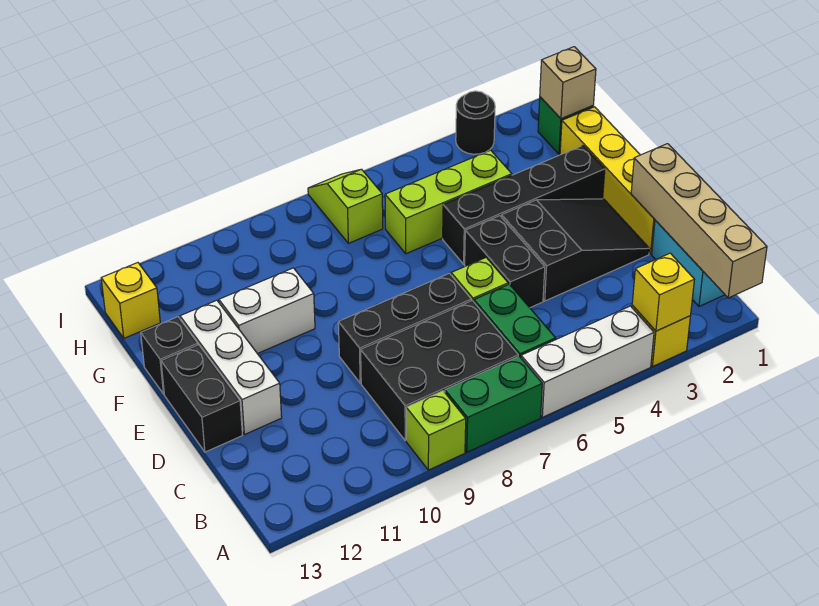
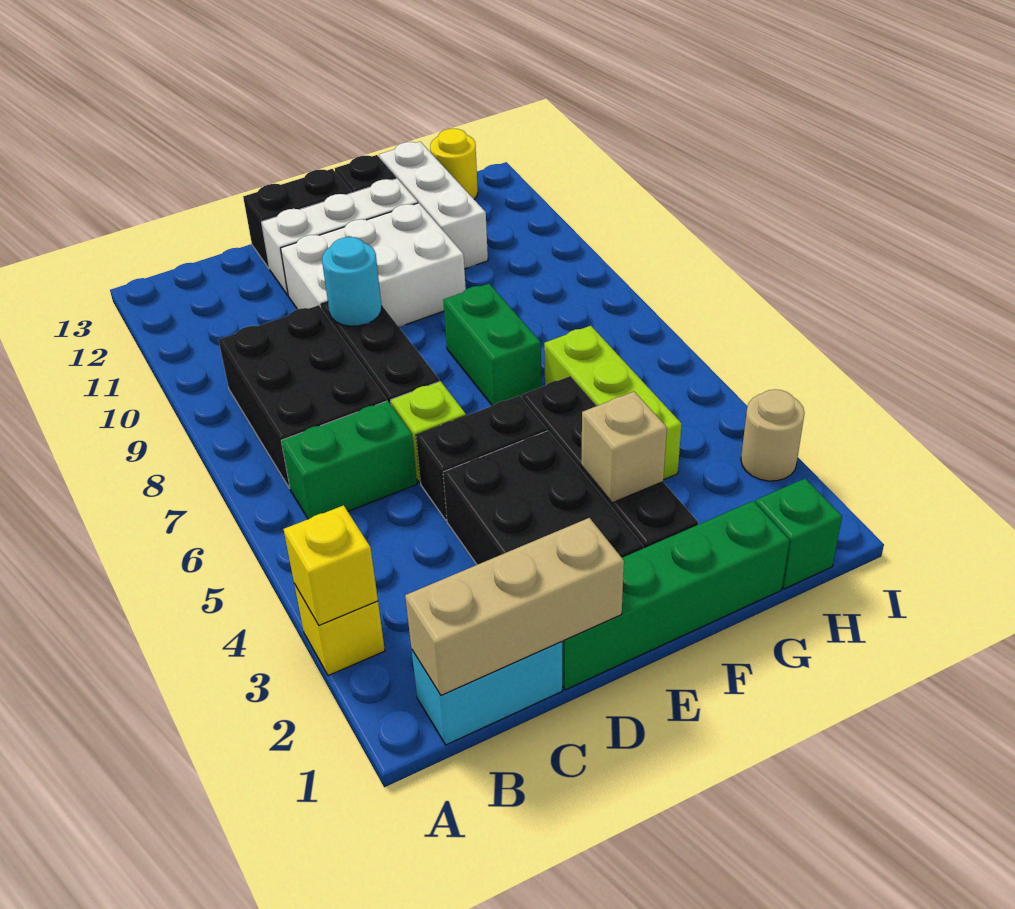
tan 1x4 brick [631,144,767,298] -> tan 1x3 brick [405,518,624,695]
white 1x3 brick [521,306,654,417] -> white 1x3 brick moved to [379,142,488,269]
green 1x2 brick [445,356,542,452] -> green 1x2 brick moved to [443,284,541,406]
lime 1x1 brick [406,391,466,470] -> none
yellow 1x4 brick [560,107,655,254] -> green 1x4 brick [562,501,789,690]
black 2x3 slope [501,199,649,301] -> black 2x3 brick [443,431,643,565]
none -> cyan 1x1 round brick [322,237,382,326]
white 1x2 brick [219,268,315,354] -> white 2x3 brick [281,203,466,327]
tan 1x1 brick [540,47,596,119] -> tan 1x1 brick moved to [581,392,667,503]
lime 1x2 slope [308,169,383,243] -> none
yellow 1x1 brick [101,263,160,338] -> yellow 1x1 round brick [430,129,478,199]
black 1x1 round brick [456,91,495,154] -> tan 1x1 round brick [741,389,805,481]

